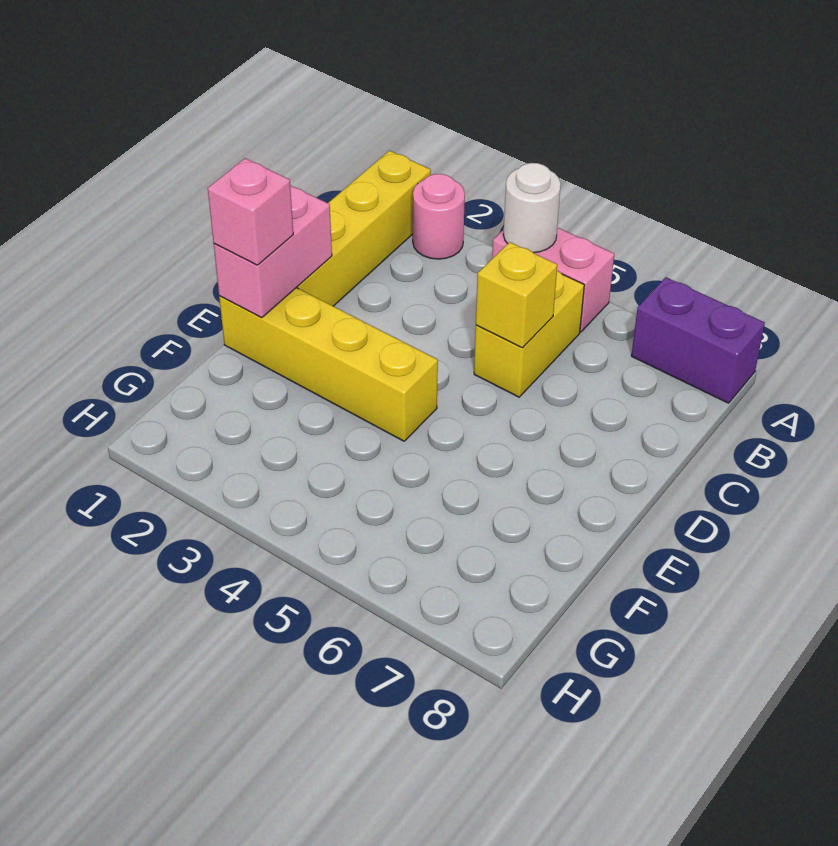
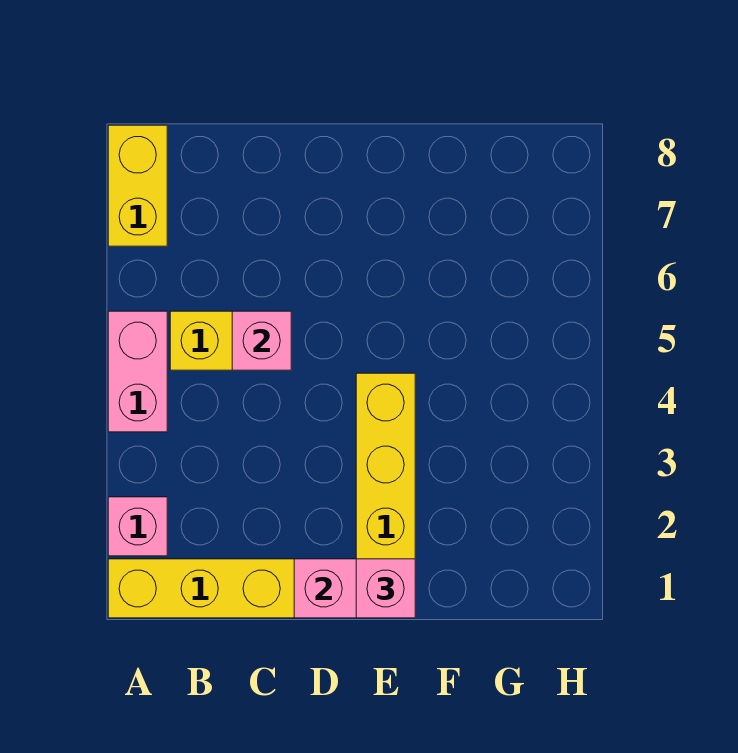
pink 1x1 round brick [413,174,465,259] -> pink 1x1 brick [108,497,167,556]
white 1x1 round brick [503,163,561,253] -> none
purple 1x2 brick [631,277,765,403] -> yellow 1x2 brick [108,125,167,246]
yellow 1x1 brick [476,242,557,348] -> pink 1x1 brick [232,311,291,370]

